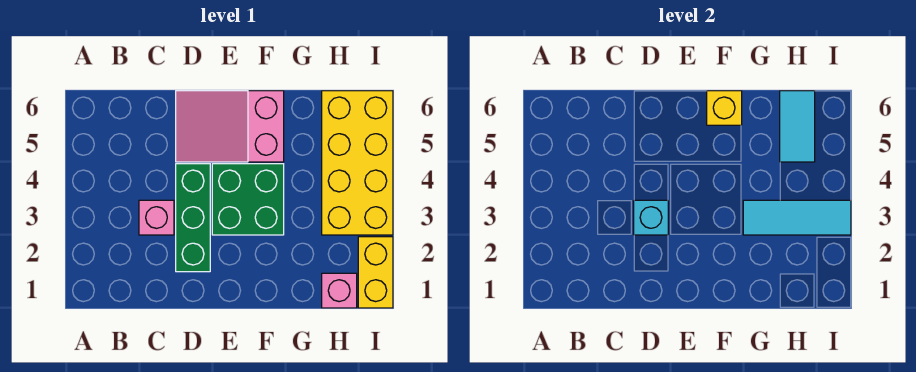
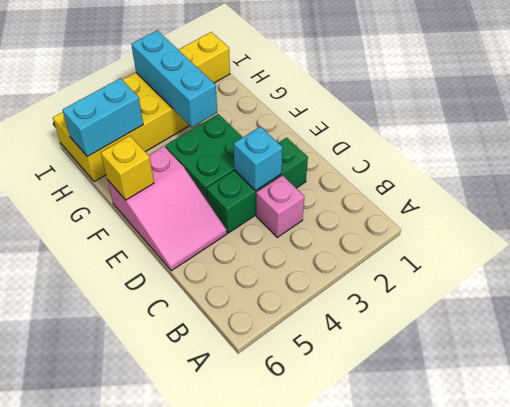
cyan 1x3 tile [743,200,851,235] -> cyan 1x3 brick [131,30,217,127]
pink 1x1 brick [322,273,357,308] -> none
cyan 1x2 tile [780,91,815,162] -> cyan 1x2 brick [62,78,143,157]

